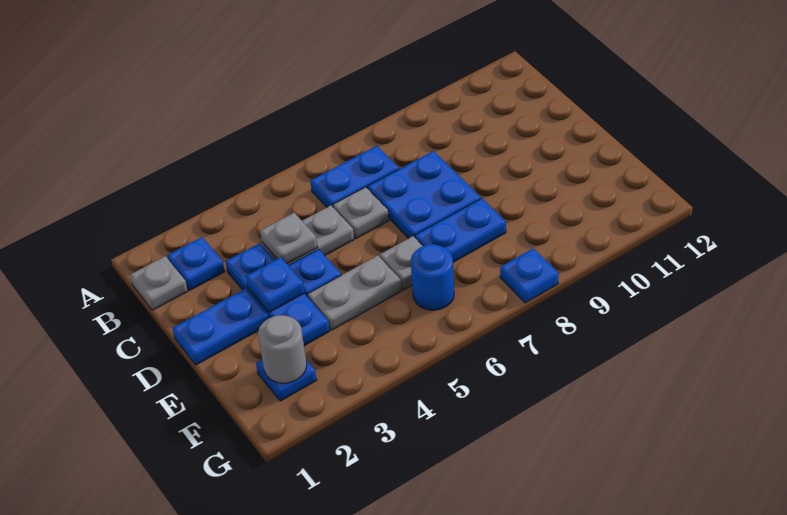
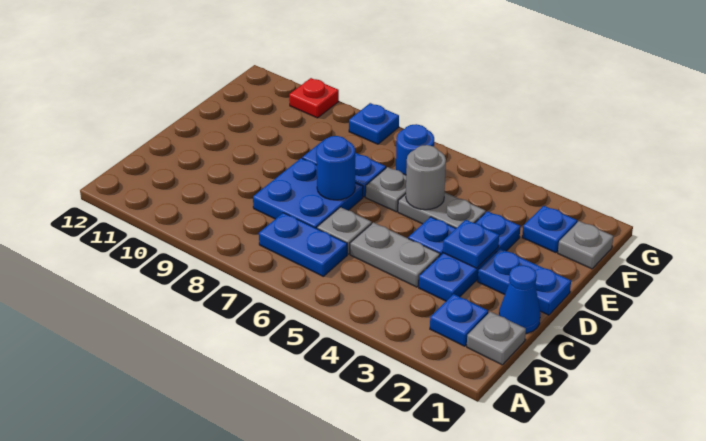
none -> blue 1x1 cone [499,265,541,333]
grey 1x1 plate [260,213,318,264] -> grey 1x1 plate moved to [558,221,613,269]
none -> blue 1x1 round brick [316,136,355,200]
grey 1x1 round brick [258,315,307,383] -> grey 1x1 round brick moved to [406,145,446,210]
none -> red 1x1 plate [289,78,339,118]

